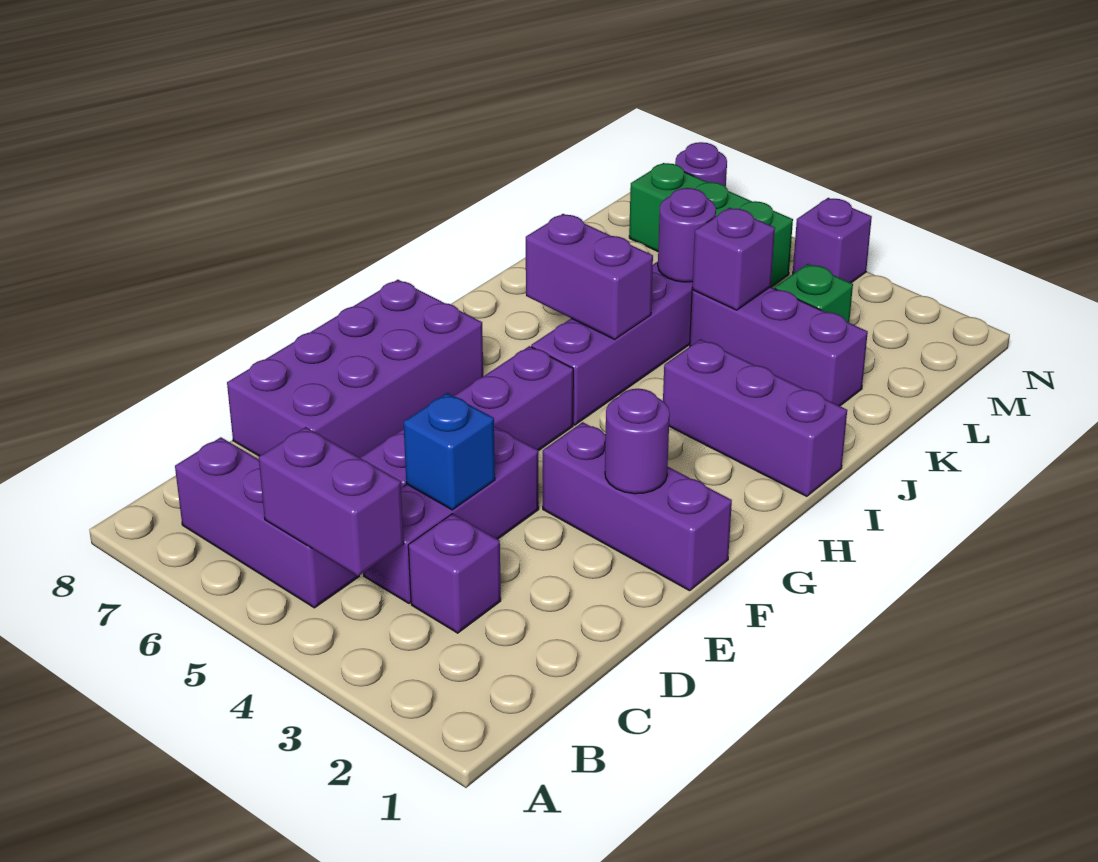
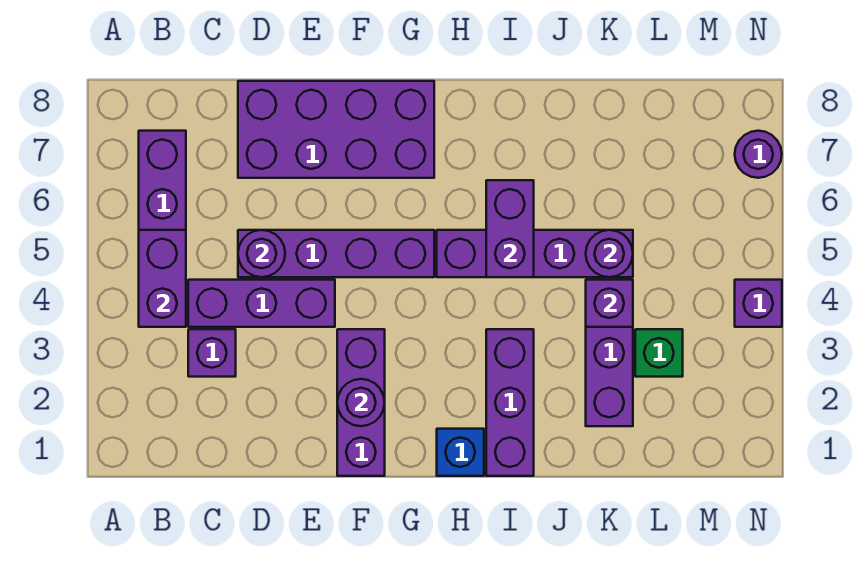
blue 1x1 brick [403,393,495,510] -> blue 1x1 brick moved to [437,429,484,476]
none -> purple 1x1 round brick [238,230,285,277]
green 1x3 brick [629,163,793,287] -> none

